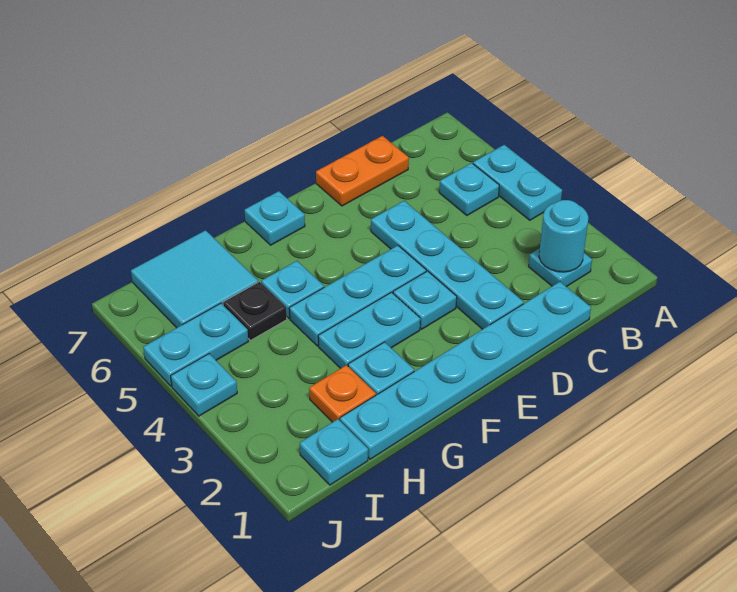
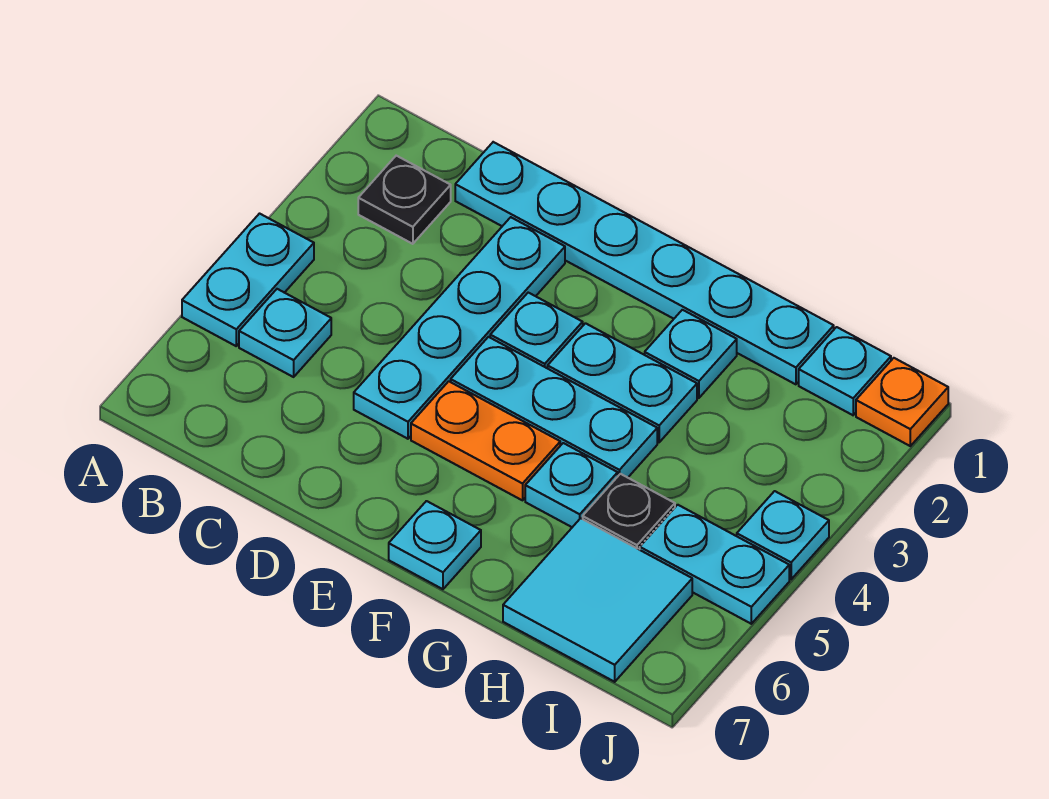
cyan 1x1 plate [529,248,592,287] -> black 1x1 plate [358,156,451,244]
cyan 1x1 round brick [539,200,588,272] -> none
orange 1x2 plate [316,136,409,206] -> orange 1x2 plate moved to [411,381,560,500]
orange 1x1 plate [309,365,376,422] -> orange 1x1 plate moved to [856,358,948,446]

